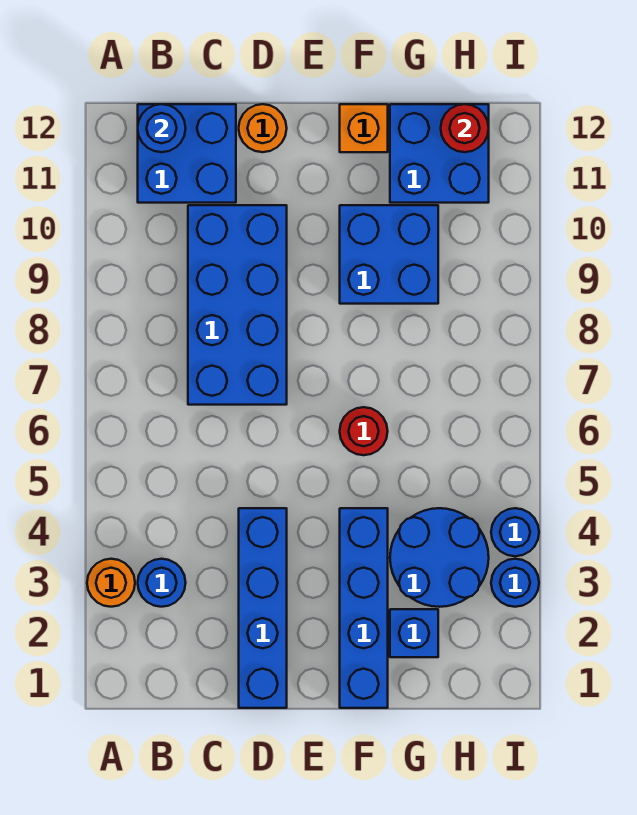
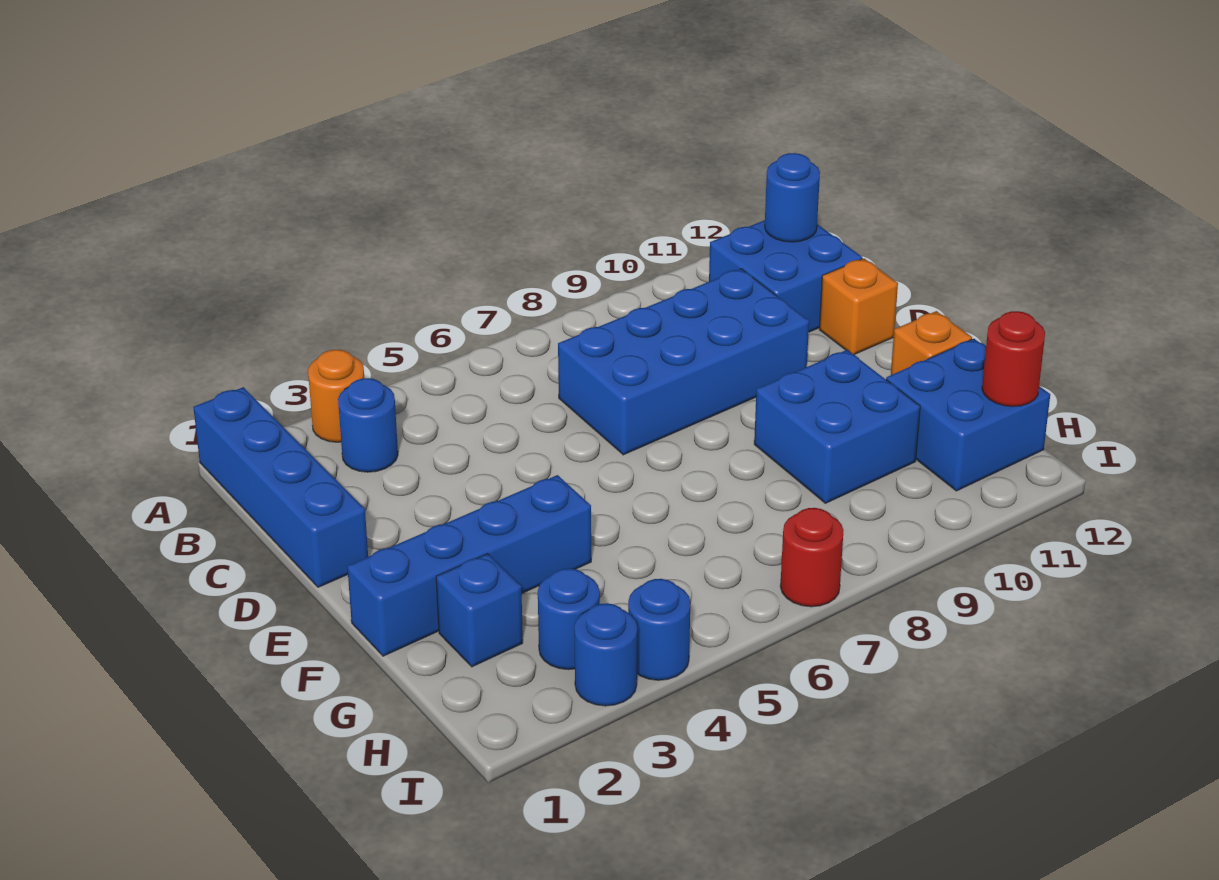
blue 1x4 brick [239,508,287,708] -> blue 1x4 brick turned to [193,387,368,587]
orange 1x1 round brick [239,104,287,152] -> orange 1x1 brick [819,258,898,355]
red 1x1 round brick [340,407,388,455] -> red 1x1 round brick moved to [780,508,844,607]
blue 2x2 round brick [390,508,489,607] -> blue 1x1 round brick [538,568,600,670]

